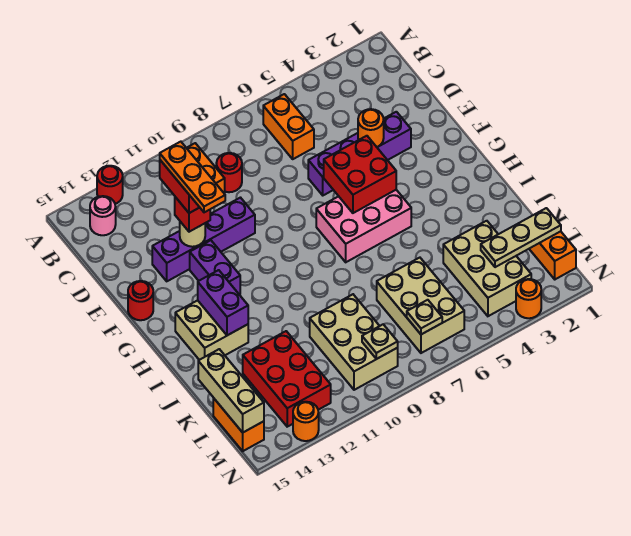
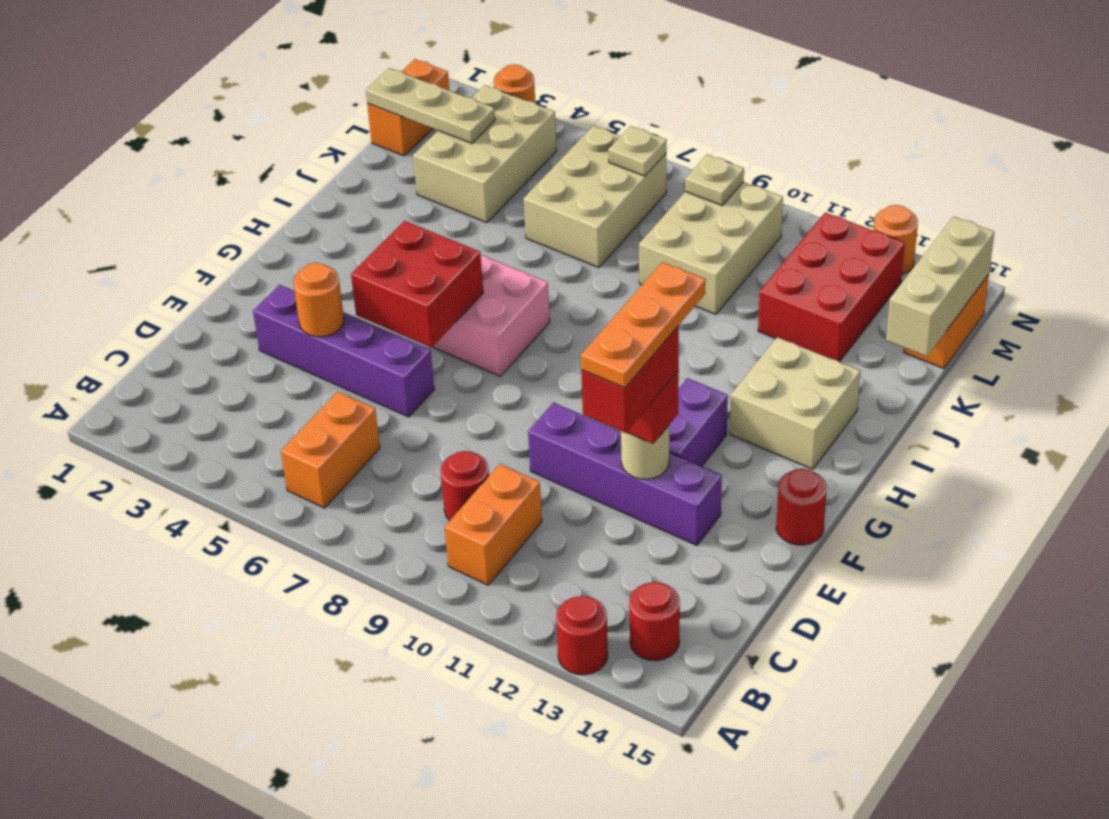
pink 1x1 round brick [90,196,116,235] -> red 1x1 round brick [629,582,680,661]
purple 1x2 brick [198,270,248,335] -> none

